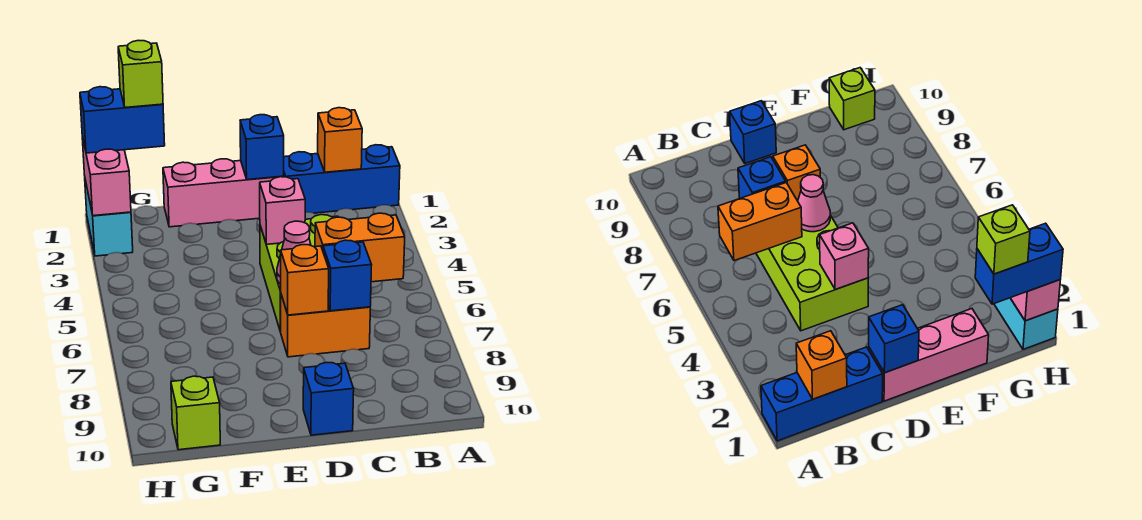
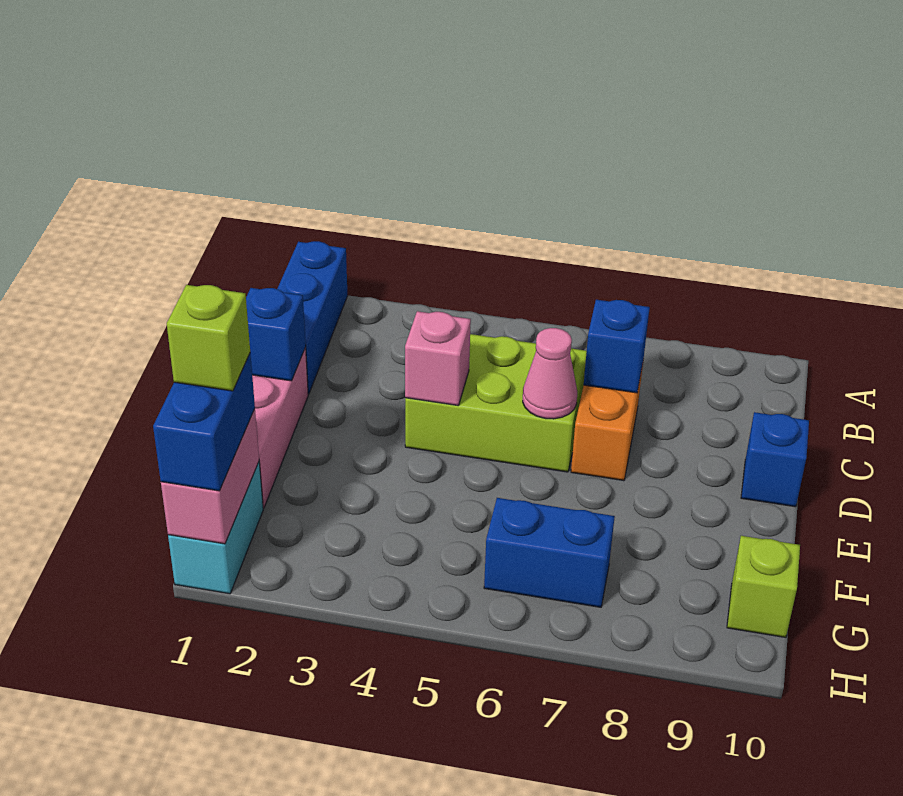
orange 1x1 brick [318,108,362,172] -> none
orange 1x2 brick [315,213,405,282] -> none
orange 1x1 brick [280,245,329,315] -> none
none -> blue 1x2 brick [484,498,615,607]
cyan 1x2 brick [85,180,133,256] -> cyan 1x2 brick turned to [168,462,263,594]
pink 1x2 brick [82,136,131,216] -> pink 1x2 brick turned to [161,409,259,544]

